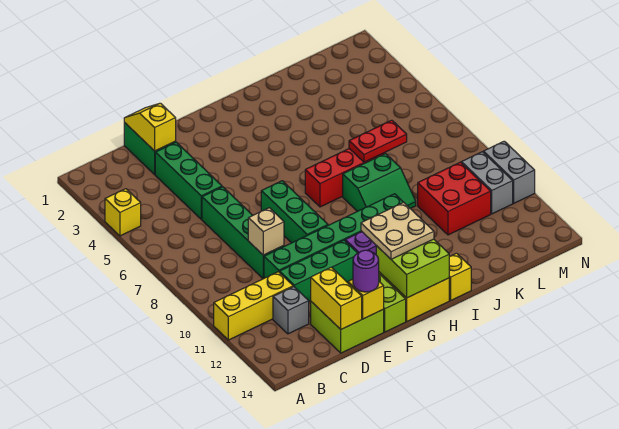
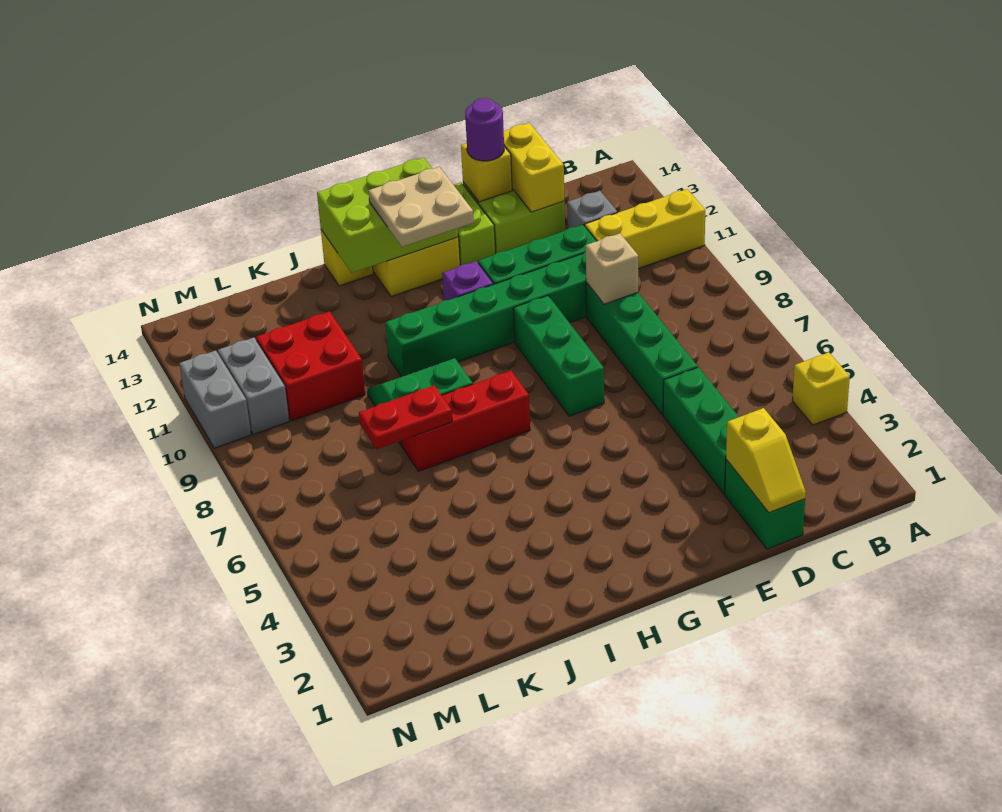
lime 2x2 brick [376,239,449,298] -> lime 2x3 brick [317,157,459,273]

